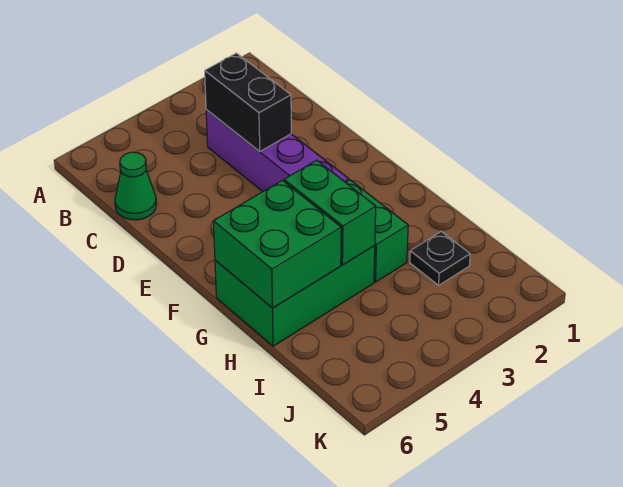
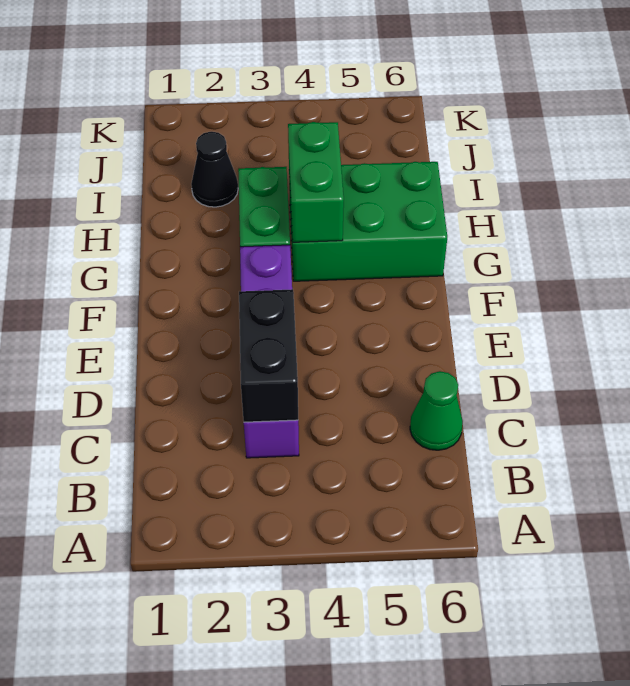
green 2x2 brick [213,180,341,308] -> none
black 1x1 plate [410,232,470,285] -> black 1x1 cone [191,132,238,207]

